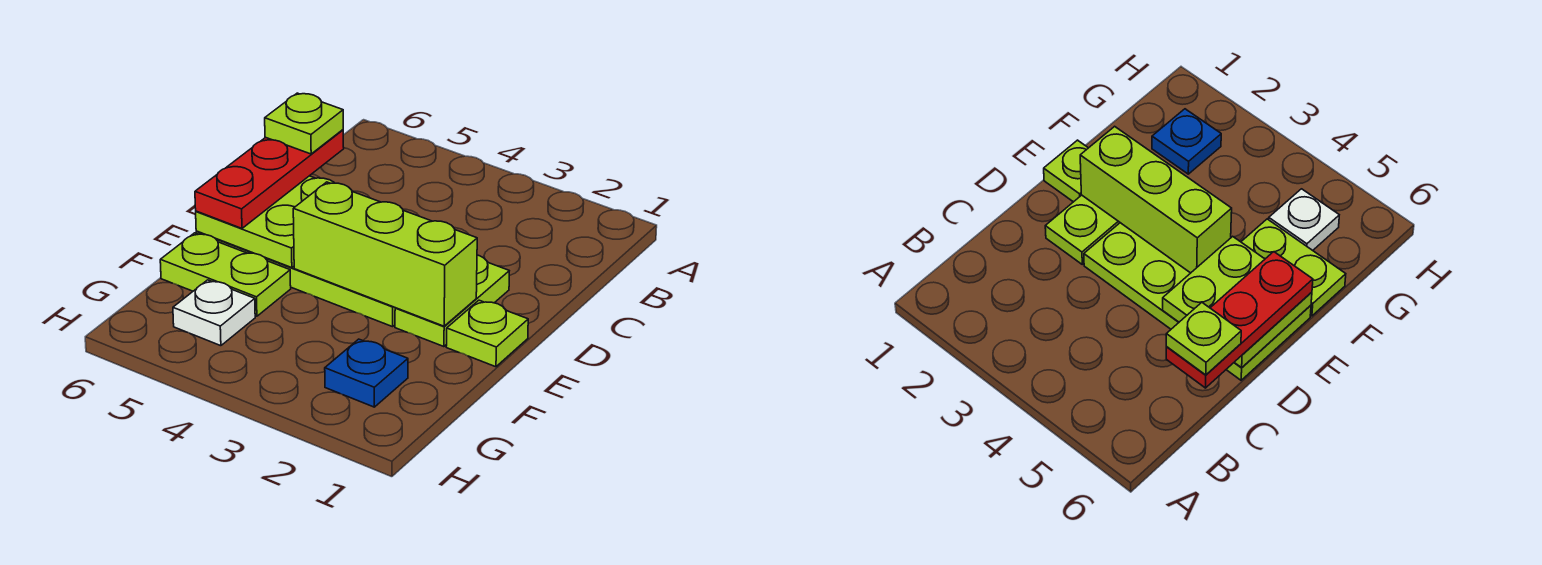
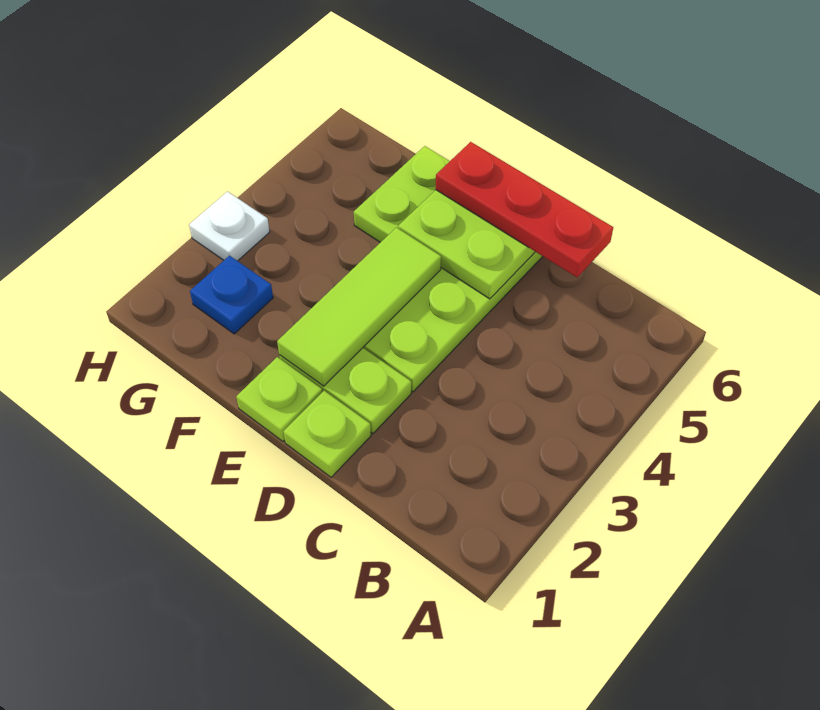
lime 1x1 plate [265,93,343,154] -> lime 1x1 plate moved to [284,391,371,477]
lime 1x3 brick [293,182,477,326] -> lime 1x3 tile [277,228,441,386]
white 1x1 plate [173,280,255,346] -> white 1x1 plate moved to [189,191,270,261]

